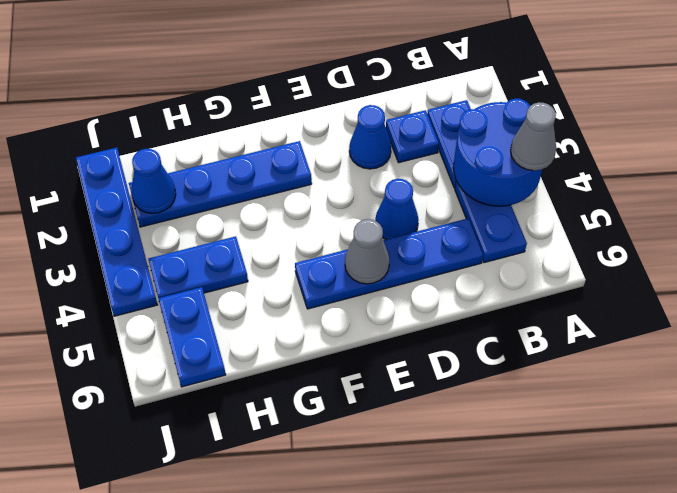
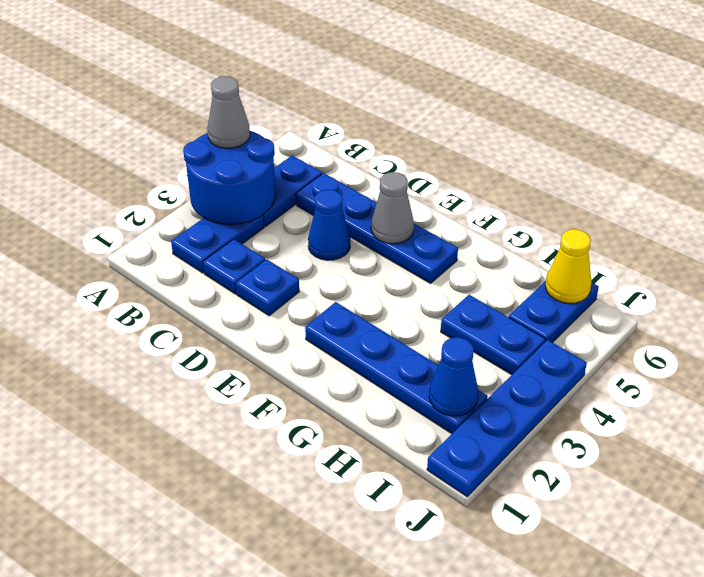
blue 1x1 cone [349,105,391,169] -> blue 1x1 plate [236,259,299,316]
none -> yellow 1x1 cone [545,229,592,303]

